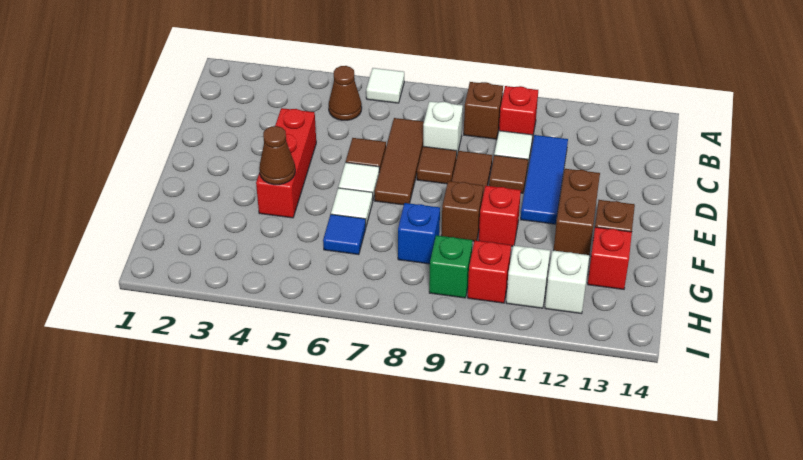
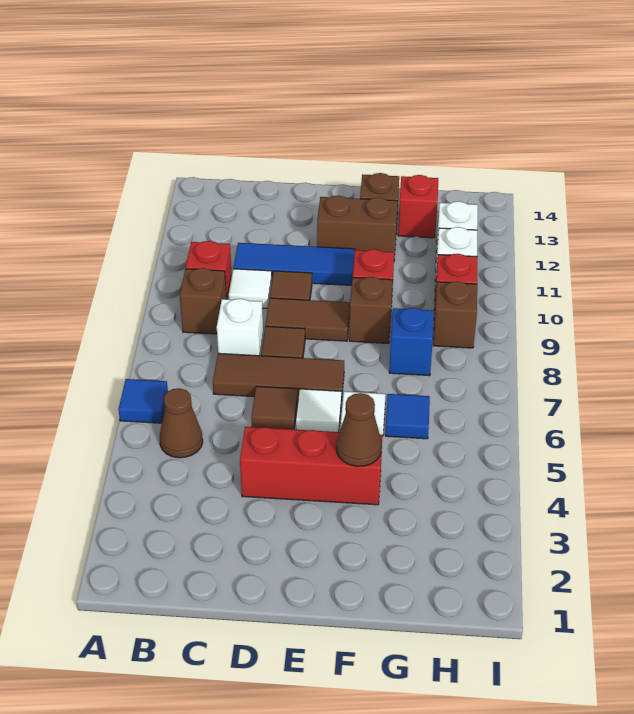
white 1x1 tile [366,68,404,103] -> blue 1x1 tile [118,379,168,423]
green 1x1 brick [429,235,473,298] -> brown 1x1 brick [433,281,477,348]

